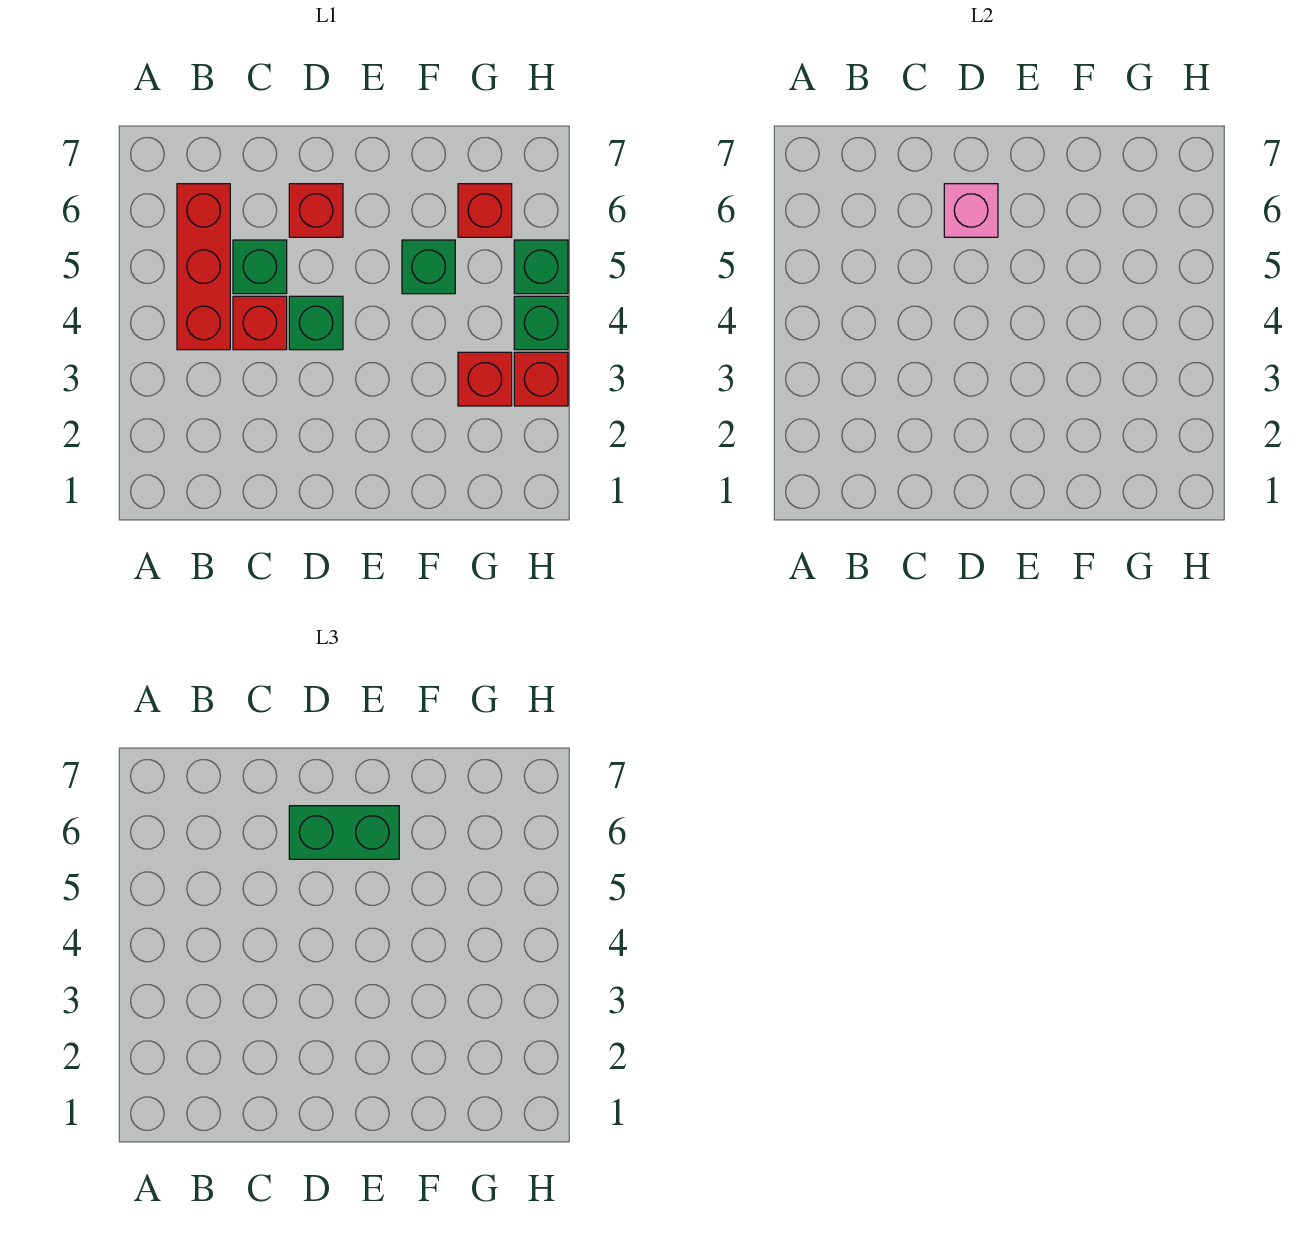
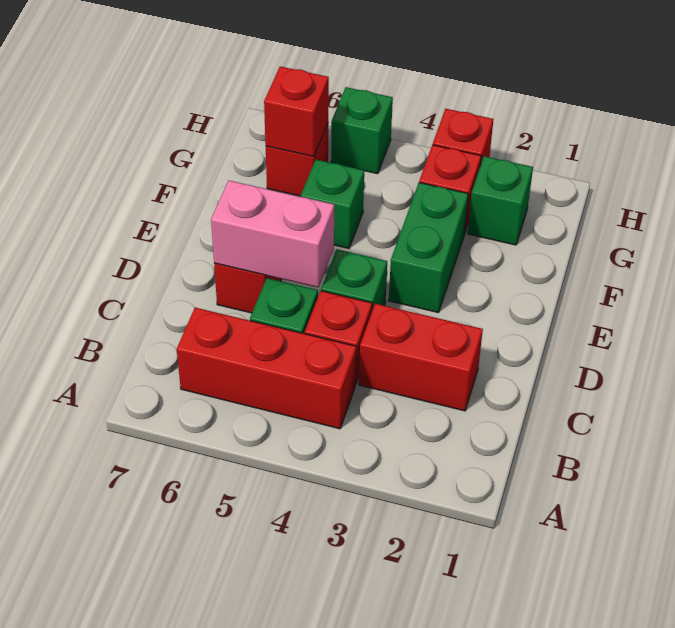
none -> red 1x2 brick [359,304,483,411]
pink 1x1 brick [944,184,998,237] -> pink 1x2 brick [211,181,334,287]
green 1x2 brick [289,806,399,859] -> green 1x2 brick moved to [389,183,468,313]
none -> red 1x1 brick [264,66,329,157]
green 1x1 brick [514,296,568,350] -> green 1x1 brick moved to [468,156,533,245]

